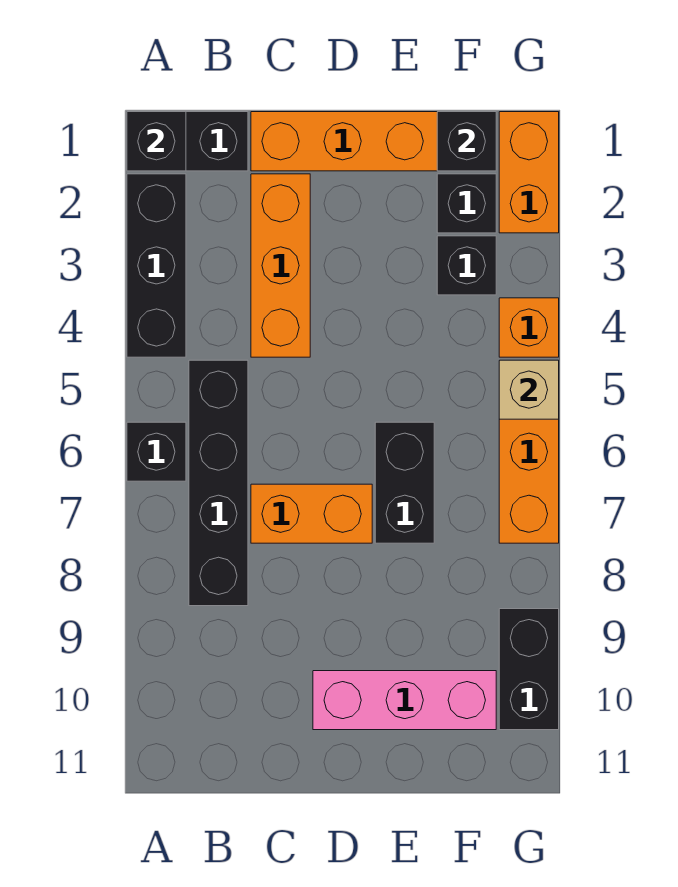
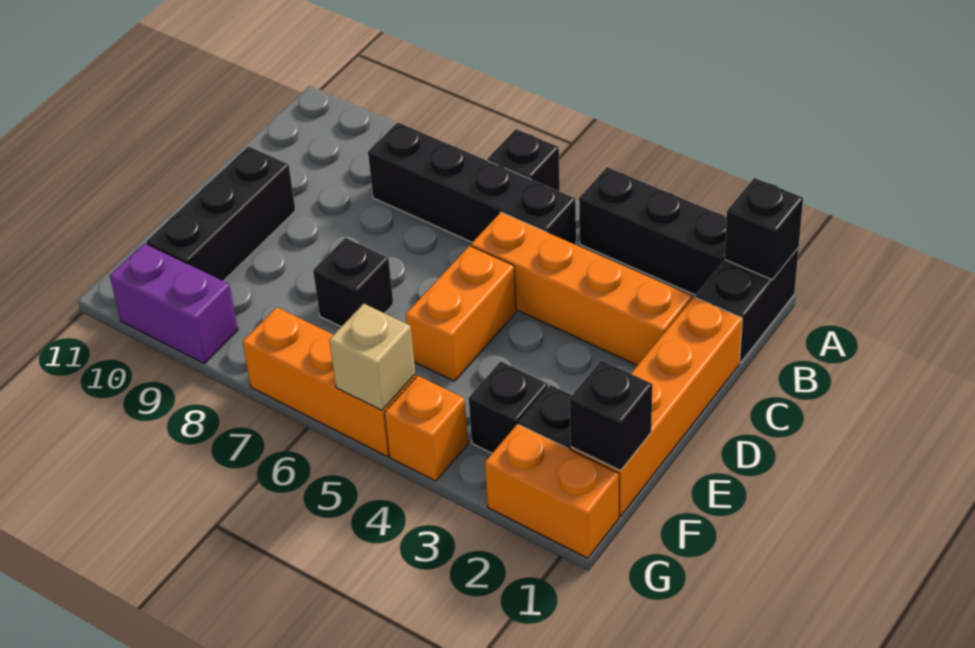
orange 1x3 brick [251,174,310,357] -> orange 1x4 brick [471,212,692,365]
orange 1x2 brick [251,484,372,543] -> orange 1x2 brick moved to [406,246,516,381]
pink 1x3 brick [313,671,496,730] -> black 1x3 brick [146,146,296,281]
black 1x2 brick [375,422,434,543] -> black 1x1 brick [313,238,393,327]
black 1x2 brick [499,609,559,730] -> purple 1x2 brick [110,243,238,364]

